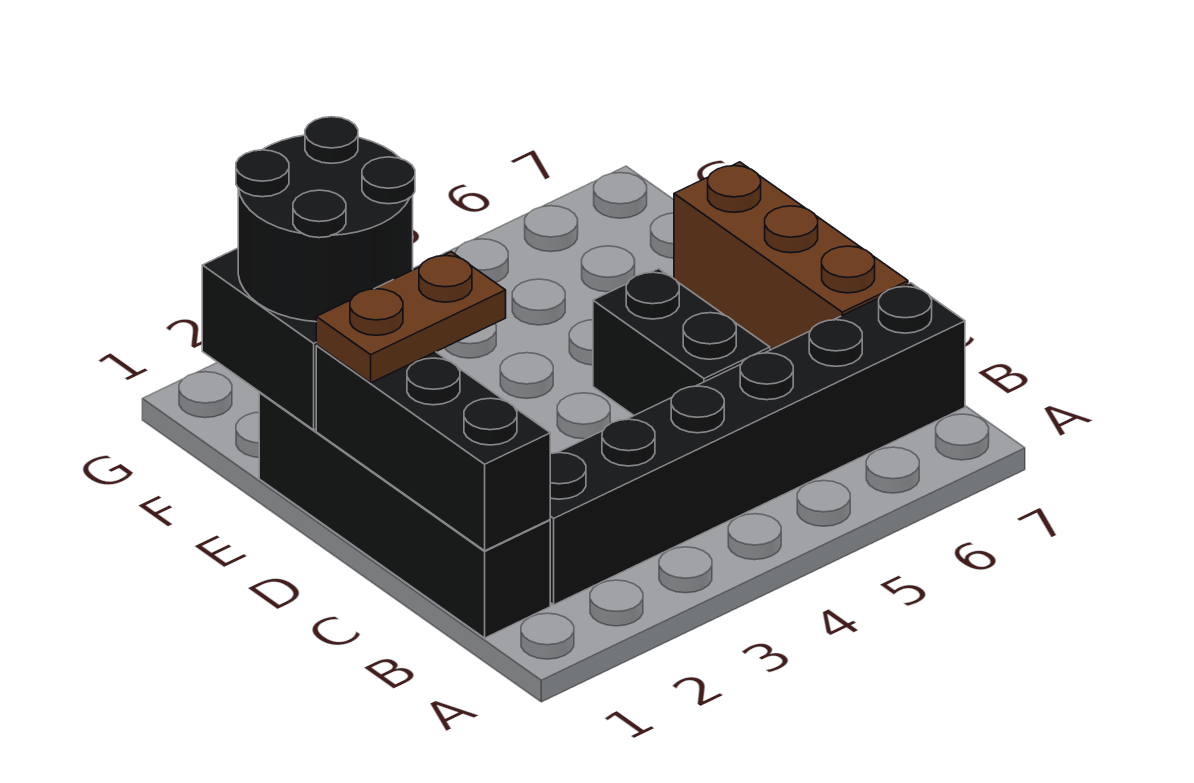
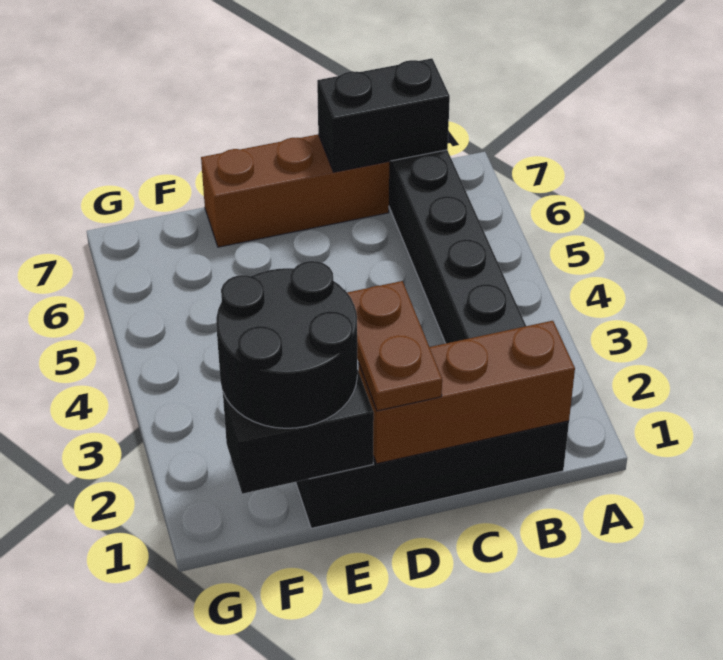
black 1x3 brick [316,345,550,551] -> brown 1x3 brick [358,321,575,464]
black 1x2 brick [593,269,770,415] -> black 1x2 brick moved to [317,58,450,172]

